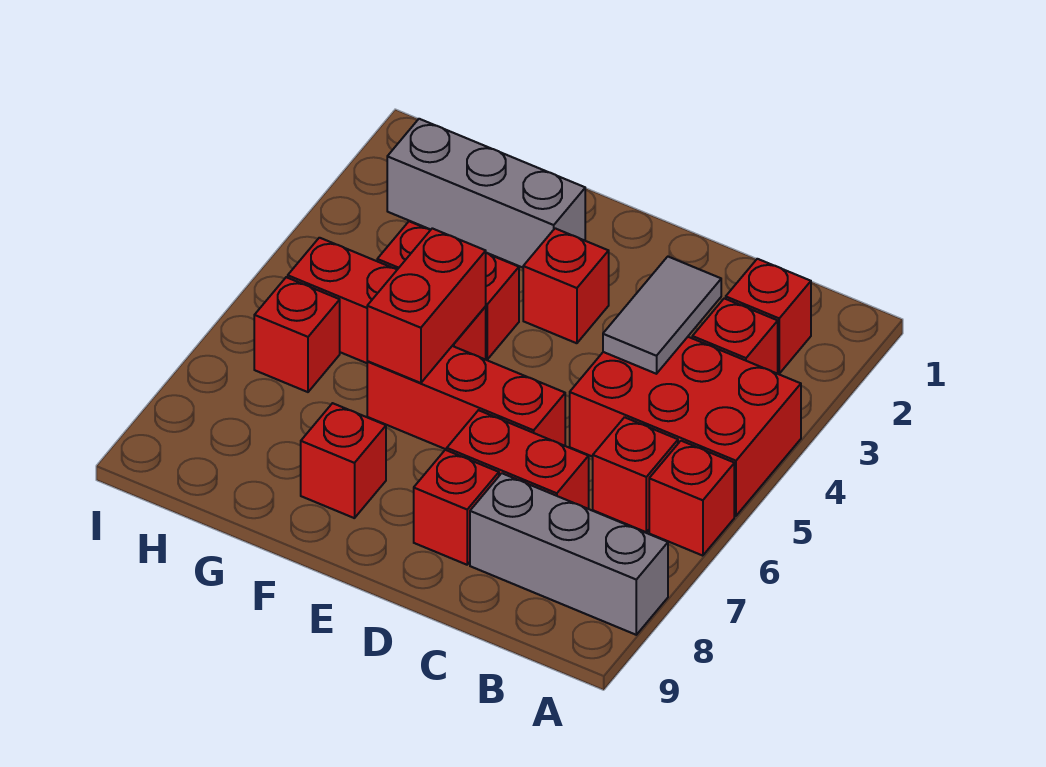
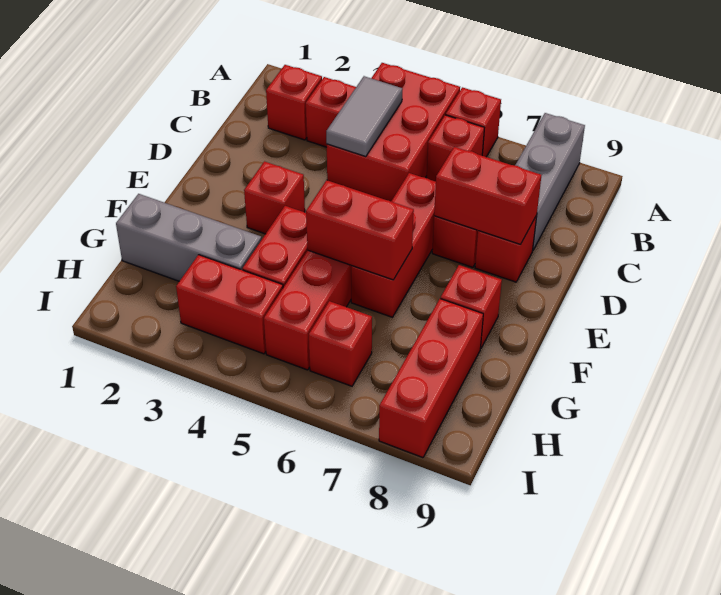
grey 1x2 tile [603,257,721,374] -> grey 1x2 tile turned to [326,76,402,157]
none -> red 1x2 brick [434,147,541,244]
grey 1x3 brick [387,119,585,268] -> grey 1x3 brick turned to [116,194,262,281]
none -> red 1x3 brick [379,299,483,458]
none -> red 1x2 brick [176,255,283,354]

